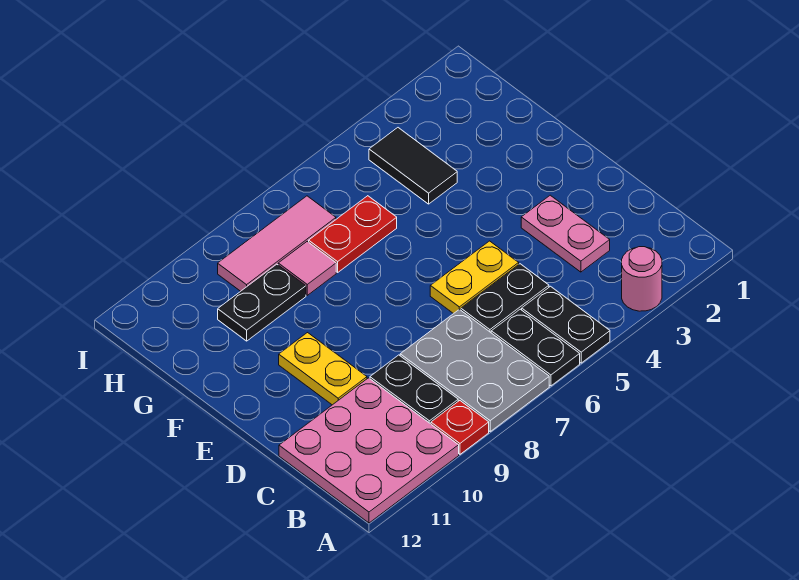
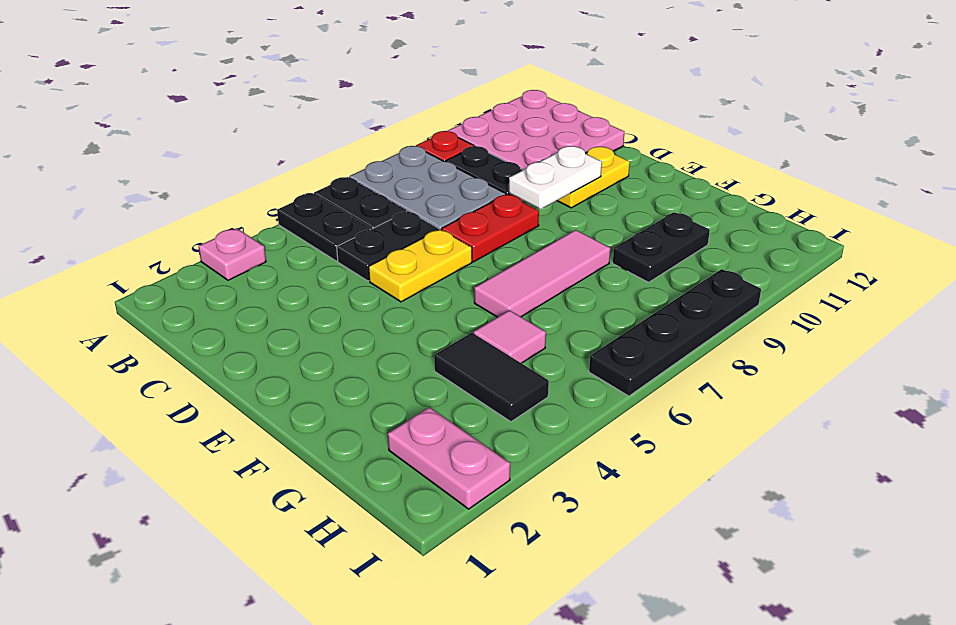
pink 1x1 round brick [622,247,662,311] -> pink 1x1 plate [199,228,266,280]
pink 1x2 plate [521,195,610,272] -> pink 1x2 plate moved to [388,407,510,509]
none -> white 1x2 plate [509,146,602,209]
yellow 1x2 plate [279,333,367,405] -> yellow 1x2 plate turned to [557,147,630,208]
red 1x2 plate [309,196,397,272] -> red 1x2 plate moved to [442,195,539,262]
pink 1x1 tile [278,242,336,295] -> pink 1x1 tile moved to [474,310,546,363]
pink 1x3 tile [218,196,336,291] -> pink 1x3 tile moved to [474,230,610,317]
none -> black 1x4 plate [589,269,761,396]

